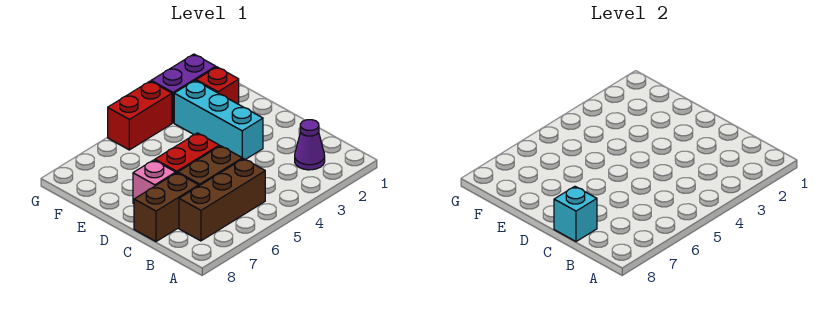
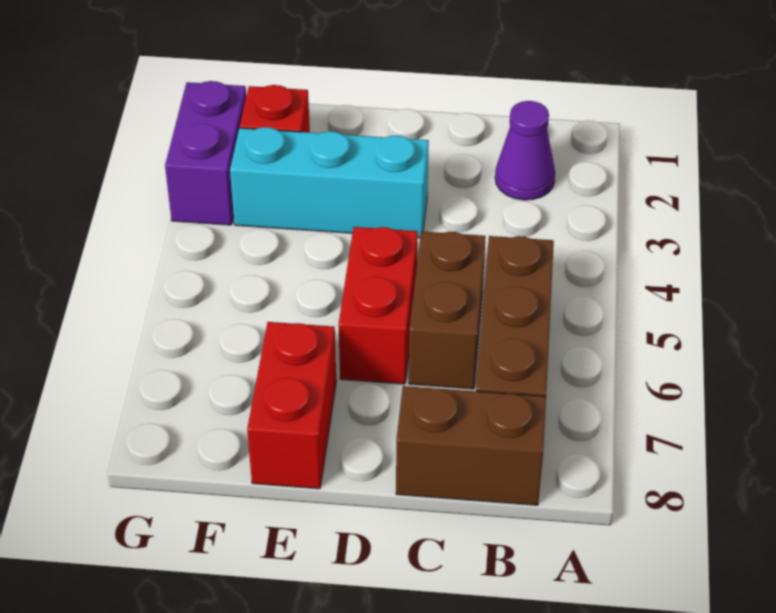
brown 1x2 brick [134,173,199,242] -> brown 1x2 brick turned to [396,386,546,505]
cyan 1x1 brick [554,186,597,242] -> none
pink 1x1 brick [133,160,176,204] -> none
red 1x2 brick [108,81,172,150] -> red 1x2 brick moved to [247,322,336,489]

